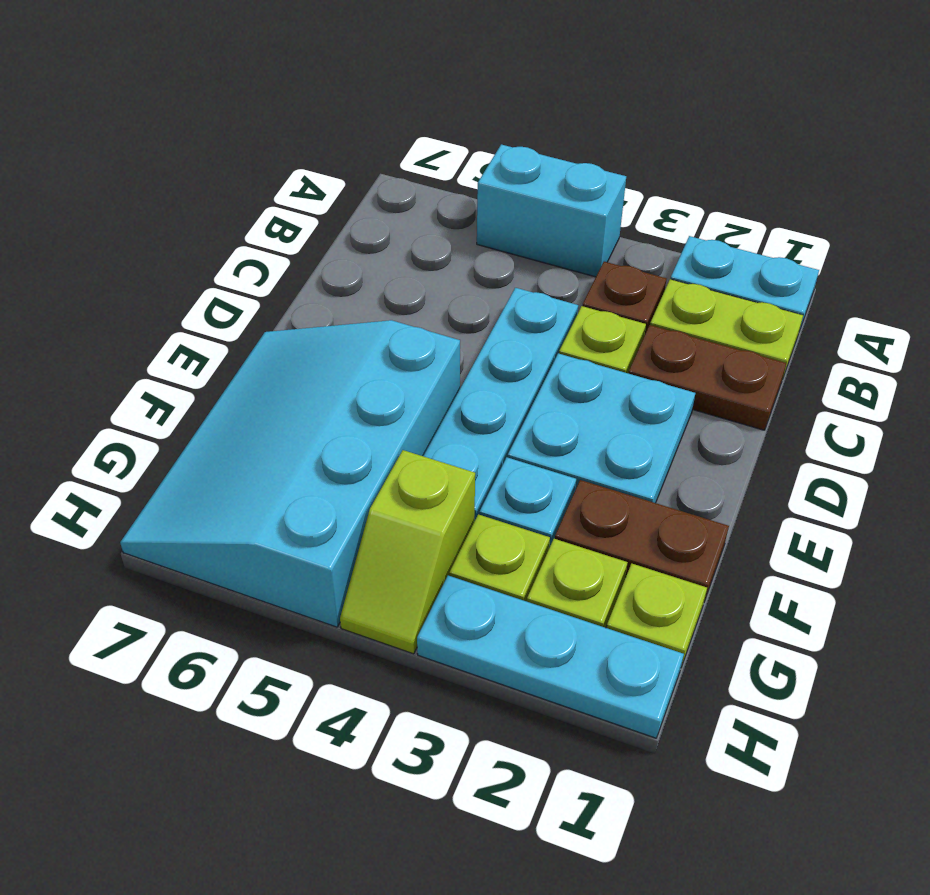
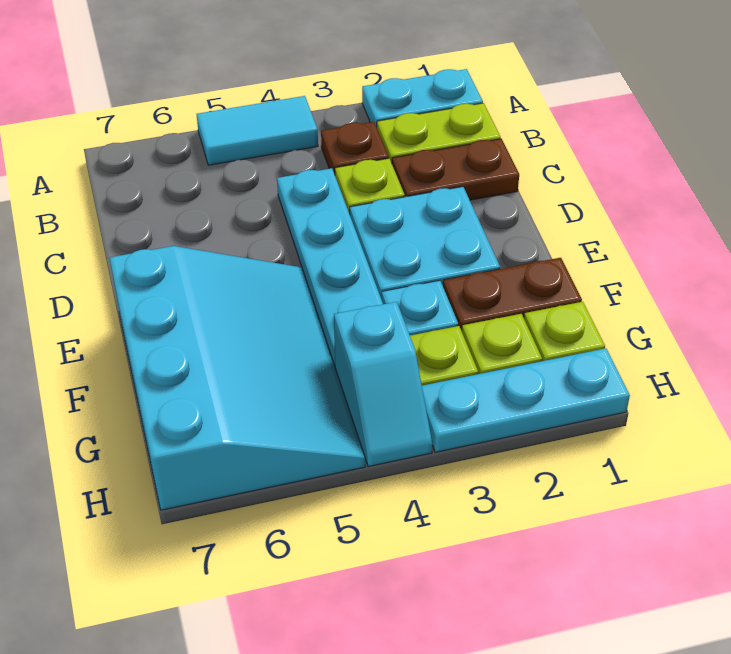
cyan 1x2 brick [477,144,626,277] -> cyan 1x2 tile [197,96,318,165]
cyan 3x4 slope [120,320,460,627] -> cyan 3x4 slope turned to [110,246,365,510]
lime 1x2 slope [340,450,475,654] -> cyan 1x2 slope [334,302,432,467]

